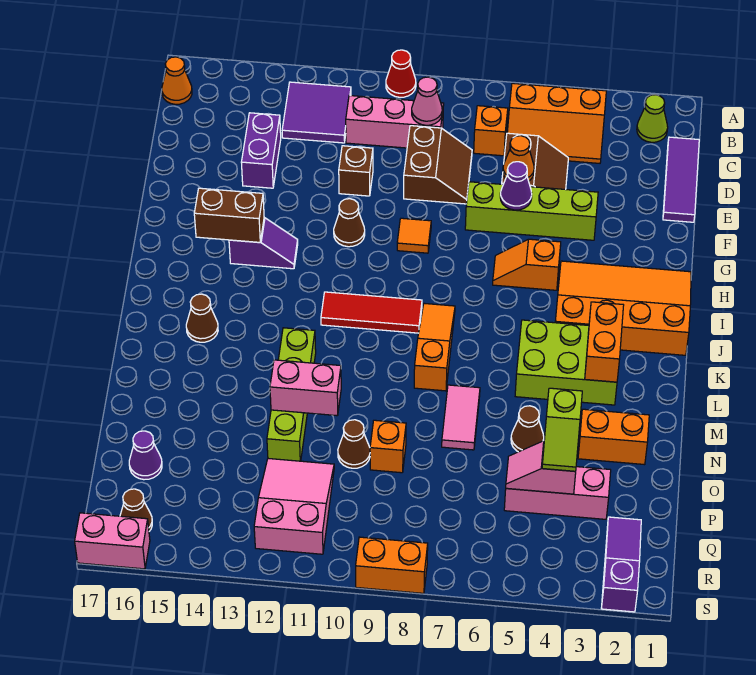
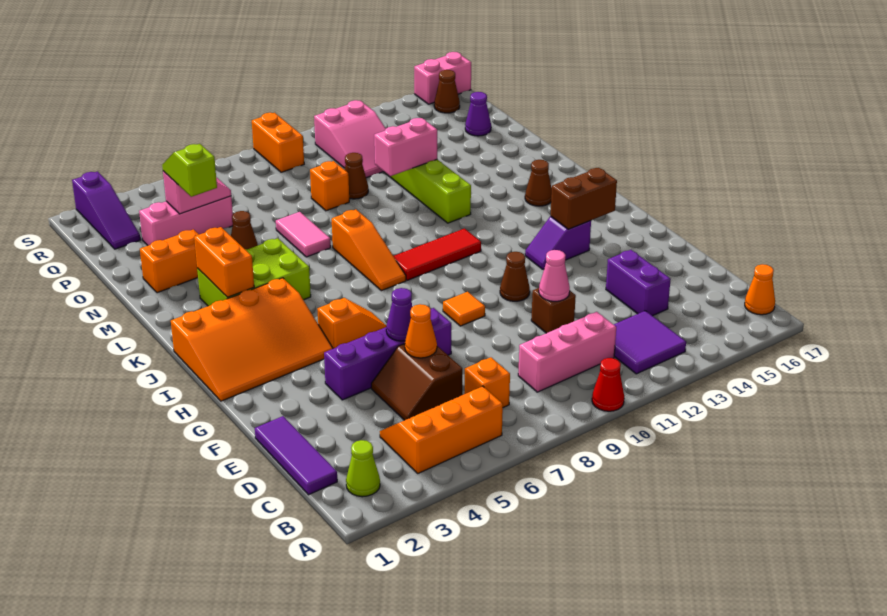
pink 1x1 cone [412,77,442,125] -> pink 1x1 cone moved to [539,250,570,301]
brown 2x2 slope [404,126,472,204] -> none
lime 1x4 brick [465,182,598,240] -> purple 1x4 brick [324,308,451,400]
orange 1x2 brick [356,537,428,593] -> orange 1x2 brick turned to [252,113,304,172]

